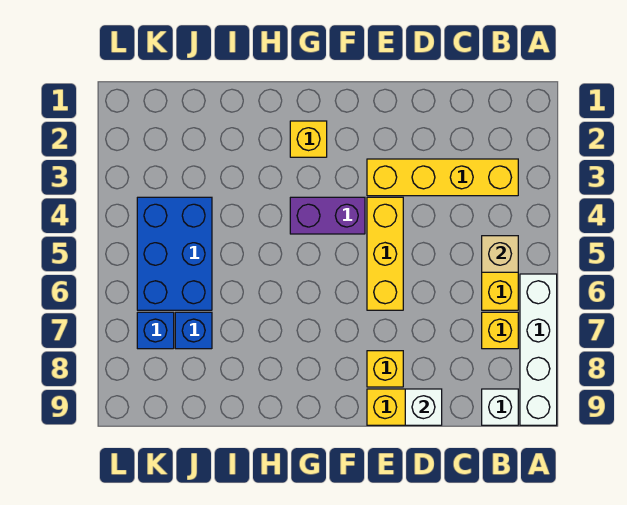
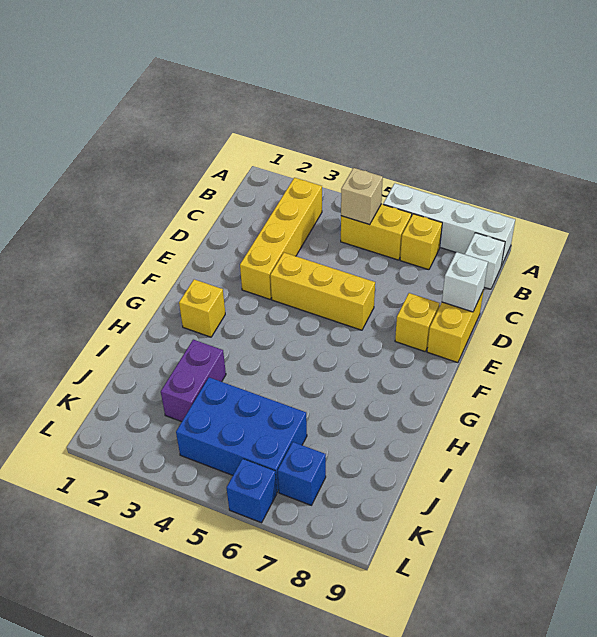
purple 1x2 brick [290,197,365,234] -> purple 1x2 brick moved to [161,340,226,422]
blue 1x1 brick [175,312,212,349] -> blue 1x1 brick moved to [227,459,277,523]

